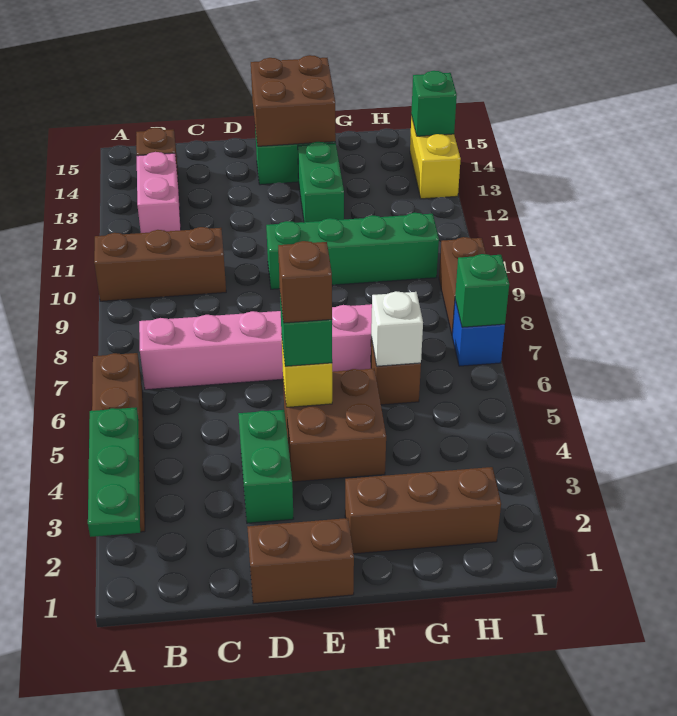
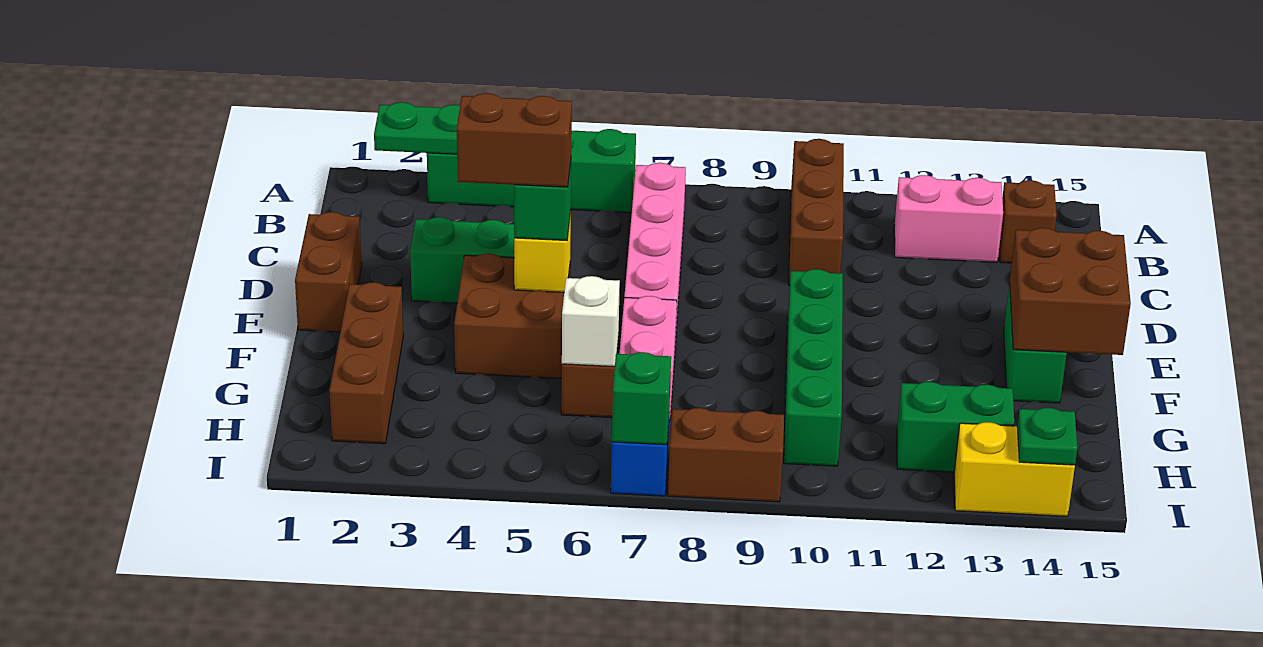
brown 1x4 brick [92,353,145,532] -> green 1x4 brick [427,129,636,212]
brown 1x1 brick [278,241,332,323] -> brown 1x2 brick [457,93,572,187]
green 1x2 brick [298,142,344,222] -> green 1x2 brick moved to [897,382,1014,472]
green 1x1 brick [411,71,457,136] -> green 1x1 plate [1017,408,1077,465]

